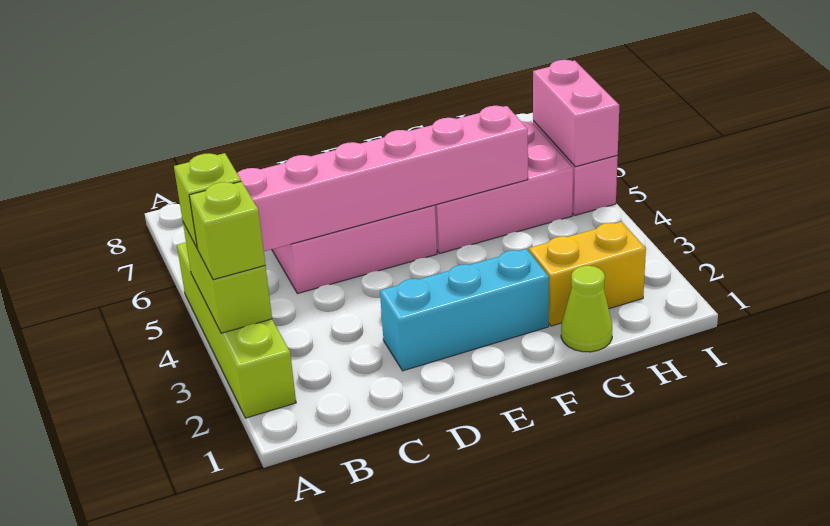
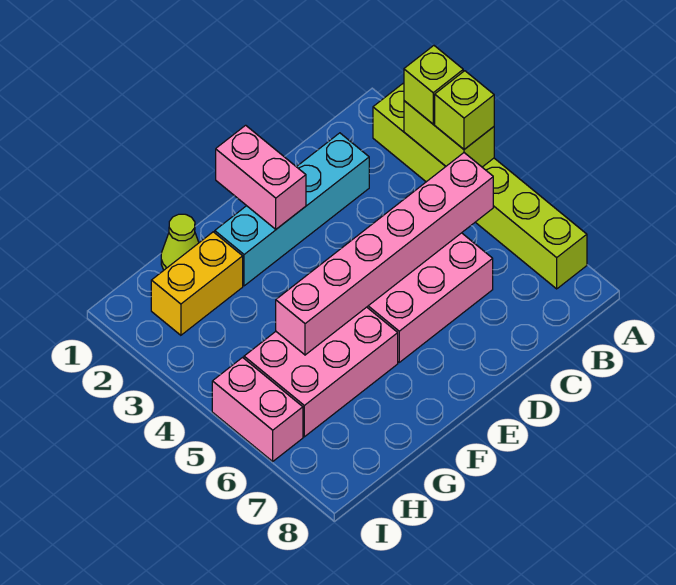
lime 1x4 brick [177,242,296,418] -> lime 1x6 brick [373,84,587,289]
cyan 1x3 brick [380,249,549,371] -> cyan 1x4 brick [215,133,369,286]
pink 1x2 brick [533,60,619,167] -> pink 1x2 brick moved to [216,125,306,229]

